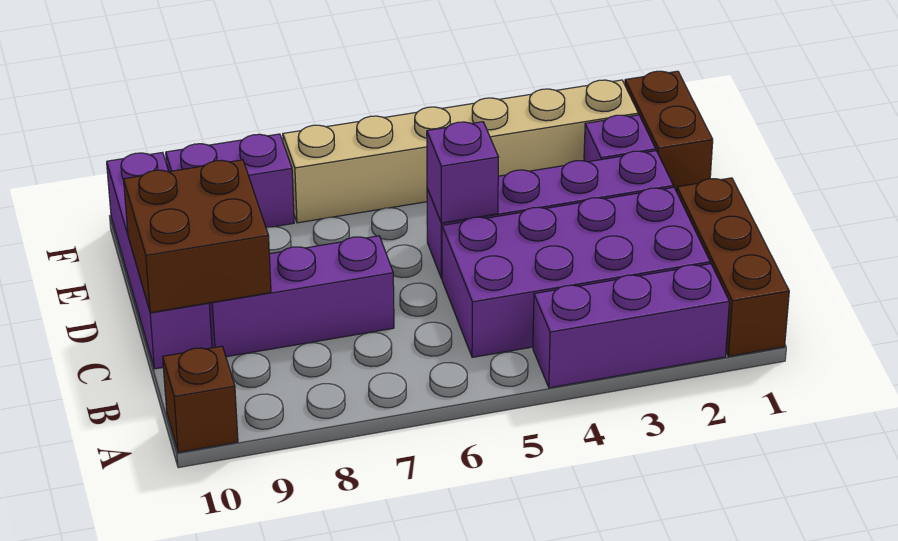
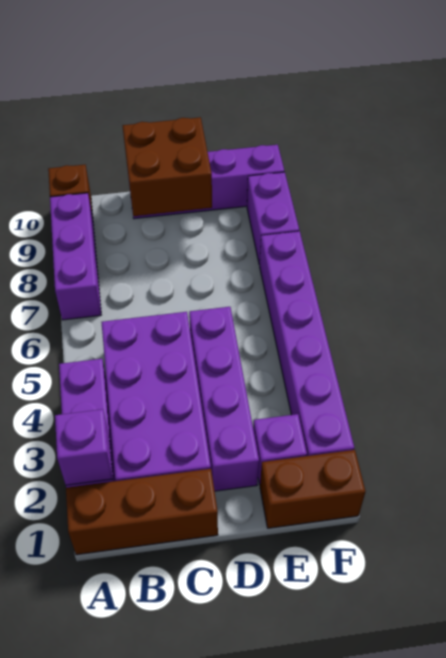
purple 1x3 brick [209,236,394,357] -> purple 1x3 brick moved to [50,193,101,320]
purple 1x1 brick [427,122,498,223] -> purple 1x1 brick moved to [55,409,113,485]
tan 1x6 brick [283,80,638,223] -> purple 1x6 brick [259,231,354,456]

